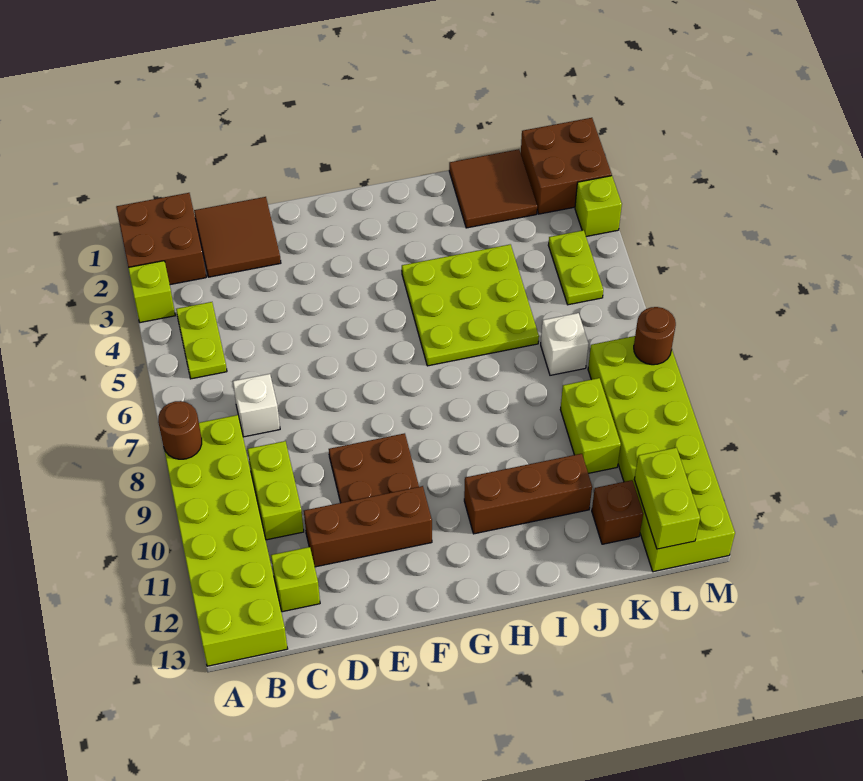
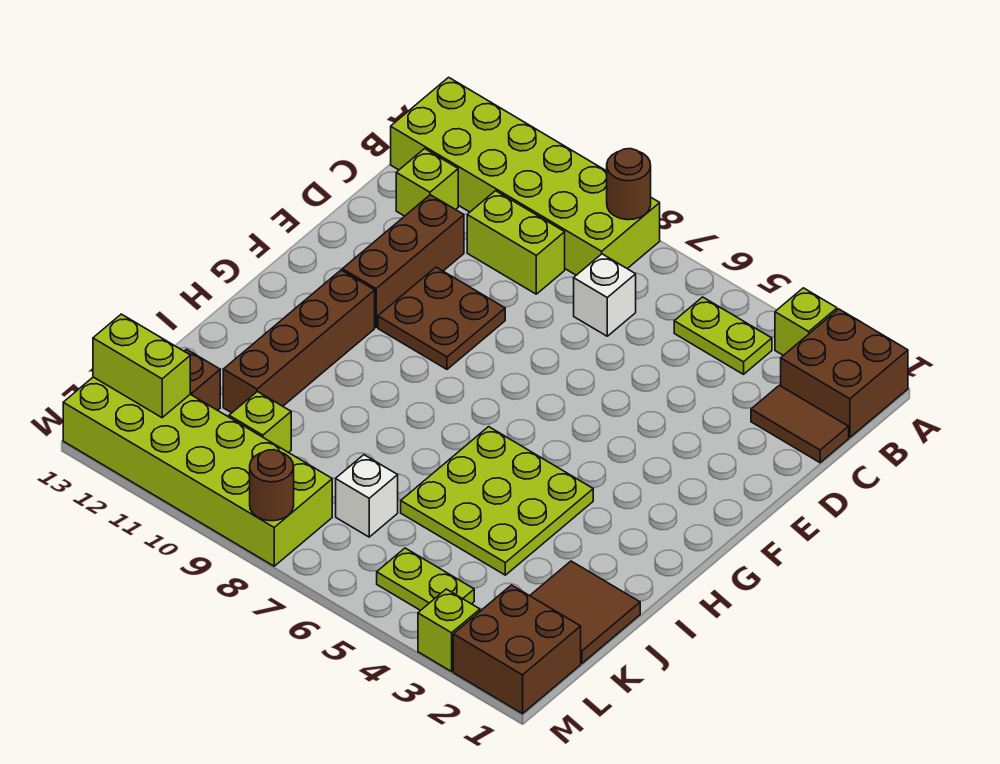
brown 2x2 tile [194,197,281,277] -> brown 1x2 tile [751,385,849,463]
brown 1x3 brick [464,454,592,534] -> brown 1x4 brick [223,270,375,413]
lime 1x2 brick [560,378,621,473] -> lime 1x1 brick [229,392,291,453]

